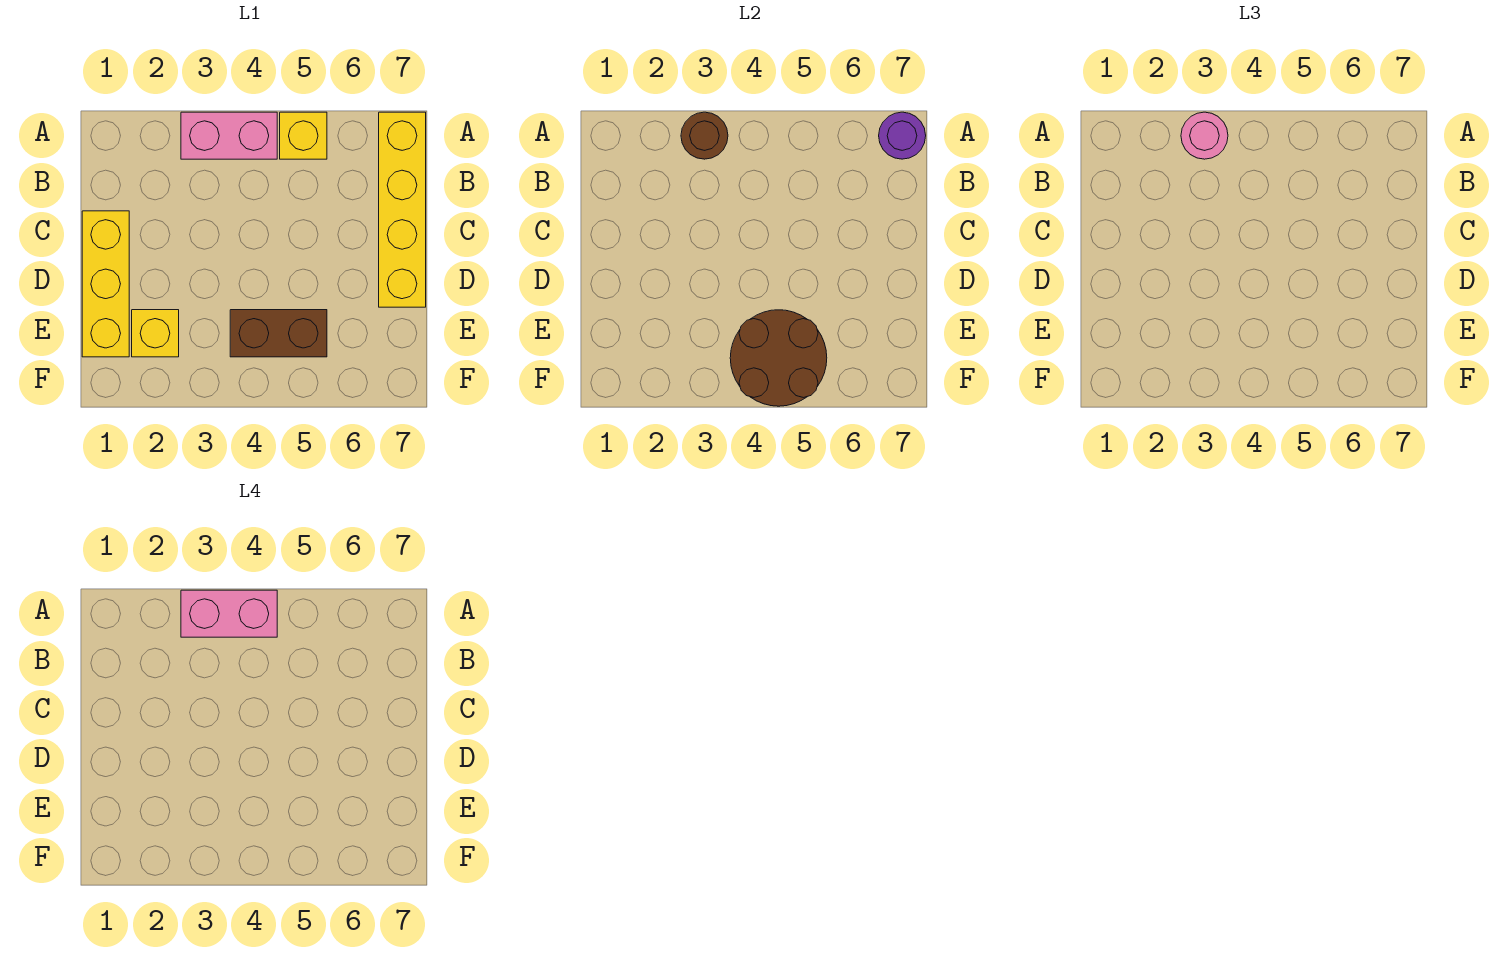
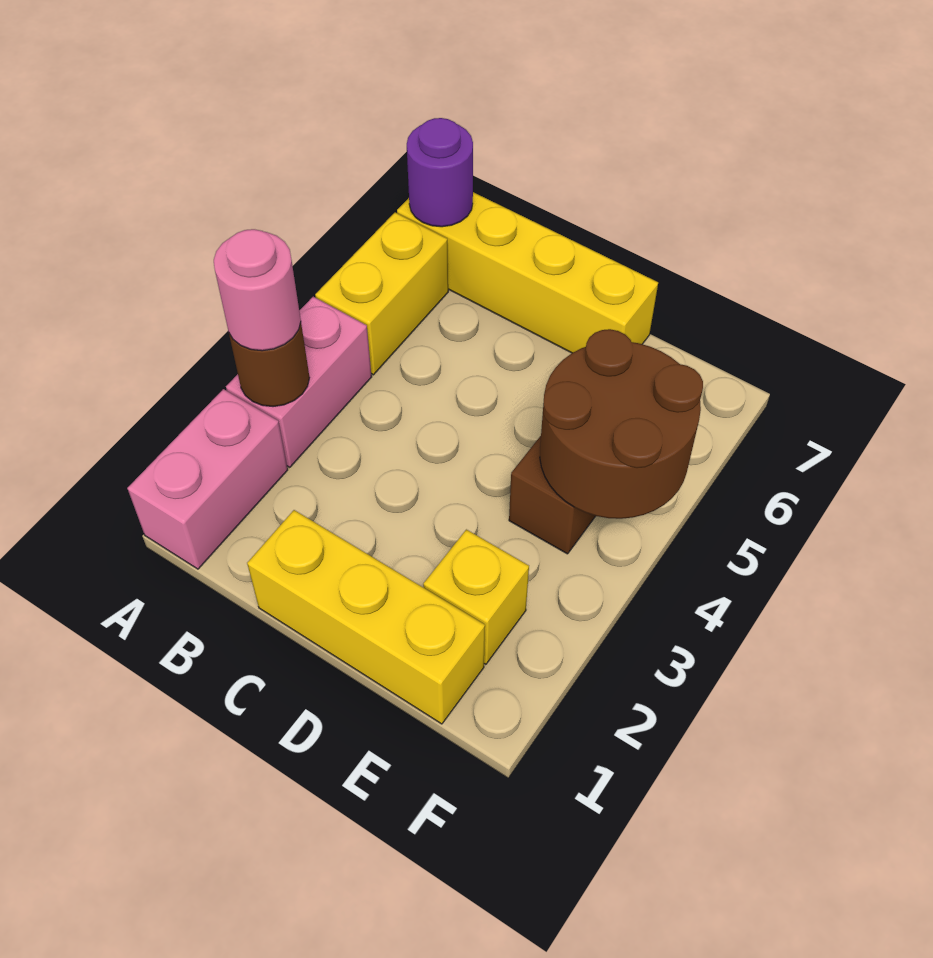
pink 1x2 brick [181,590,277,637] -> pink 1x2 brick moved to [127,389,288,569]
yellow 1x1 brick [280,112,327,159] -> yellow 1x2 brick [315,212,448,375]

